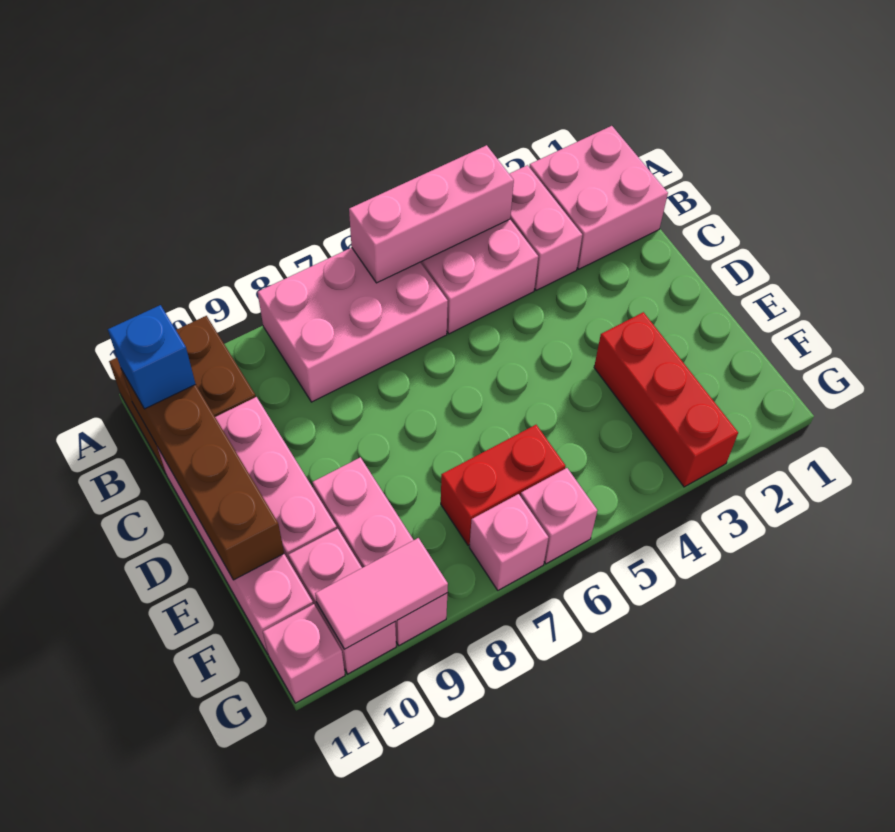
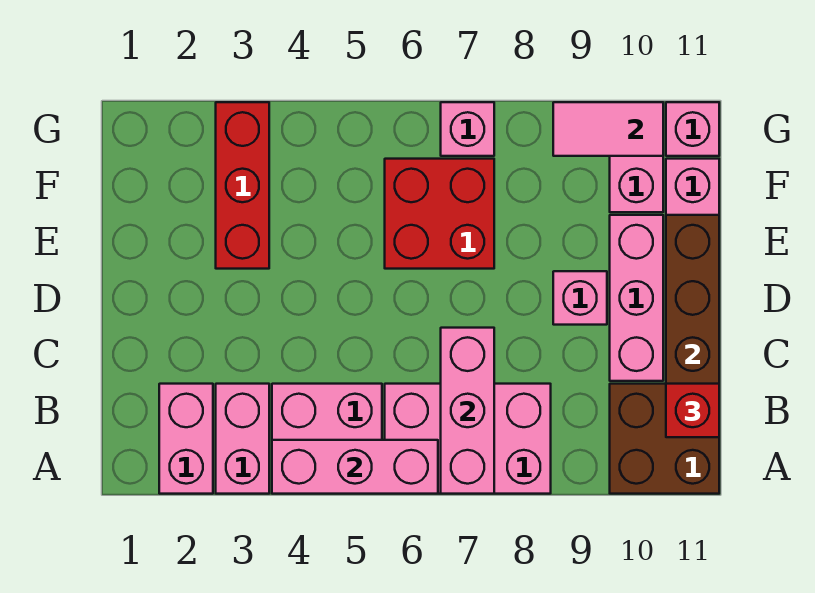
pink 2x2 brick [529,126,668,269] -> pink 1x2 brick [159,384,213,494]
blue 1x1 brick [108,305,196,409] -> red 1x1 brick [666,384,719,437]
pink 1x3 brick [312,457,447,645] -> pink 1x3 brick moved to [441,328,494,494]
red 1x2 brick [441,425,566,546] -> red 2x2 brick [385,159,494,269]
pink 1x1 brick [521,468,597,564] -> pink 1x1 brick moved to [553,271,607,325]

